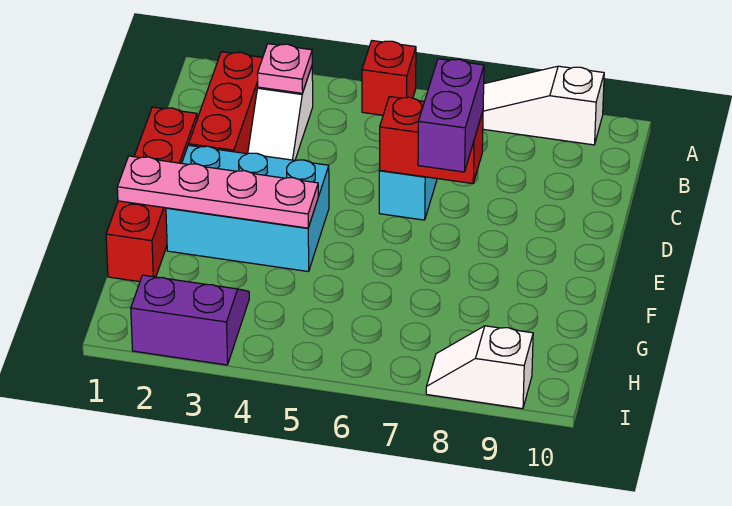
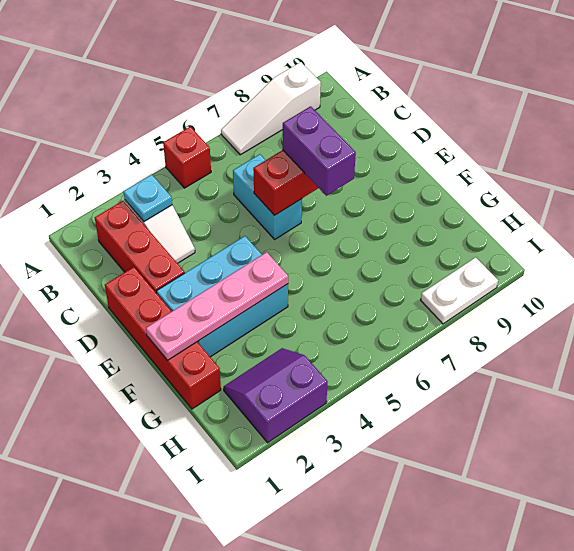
pink 1x1 plate [257,44,312,93] -> cyan 1x1 plate [123,175,172,221]
white 1x2 slope [426,326,533,409] -> white 1x2 plate [421,257,498,324]

